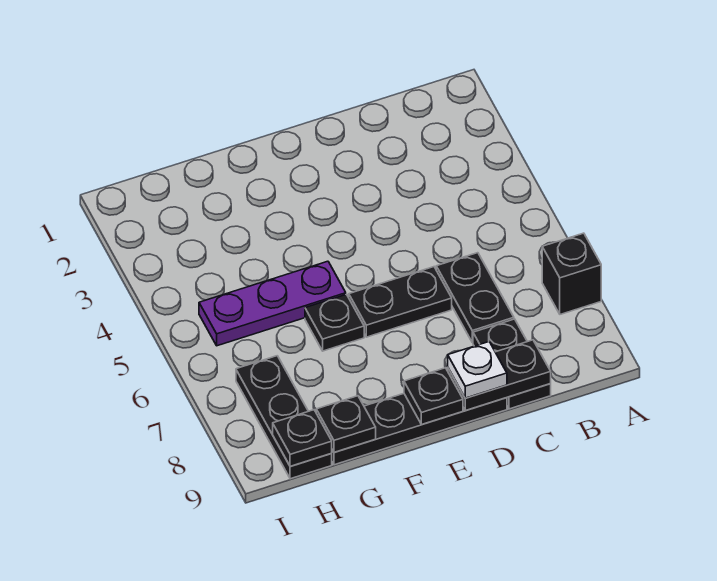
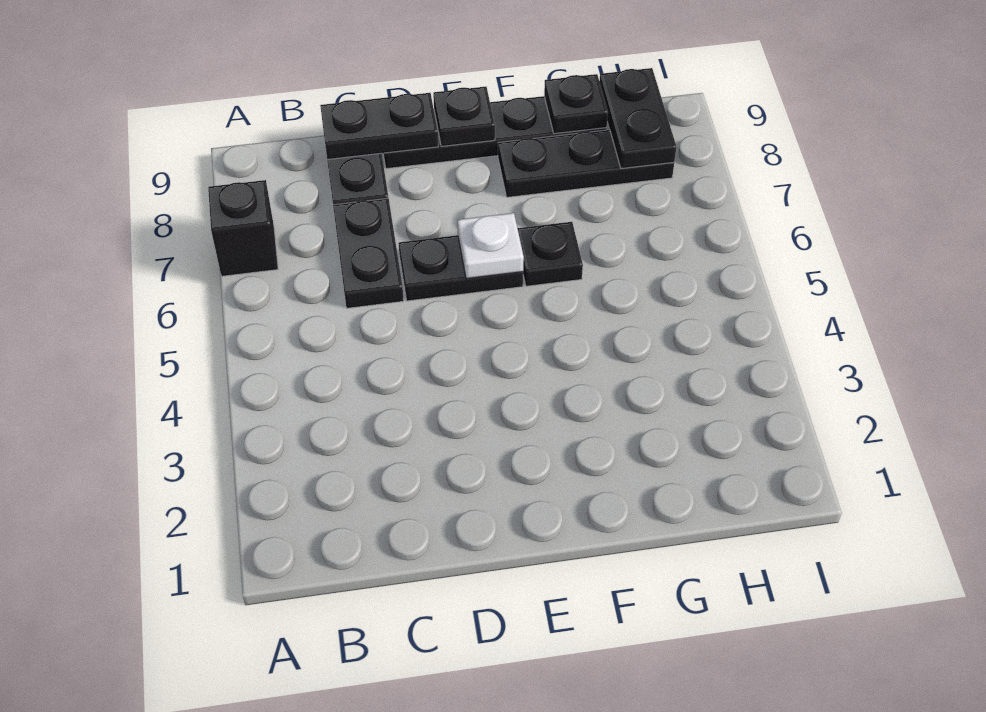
white 1x1 plate [448,342,507,398] -> white 1x1 plate moved to [457,213,524,279]
purple 1x3 plate [199,261,346,346] -> none
black 1x3 plate [236,356,332,479] -> black 1x3 plate turned to [498,130,674,197]
black 1x1 plate [273,410,332,466] -> black 1x2 plate [599,68,676,169]

